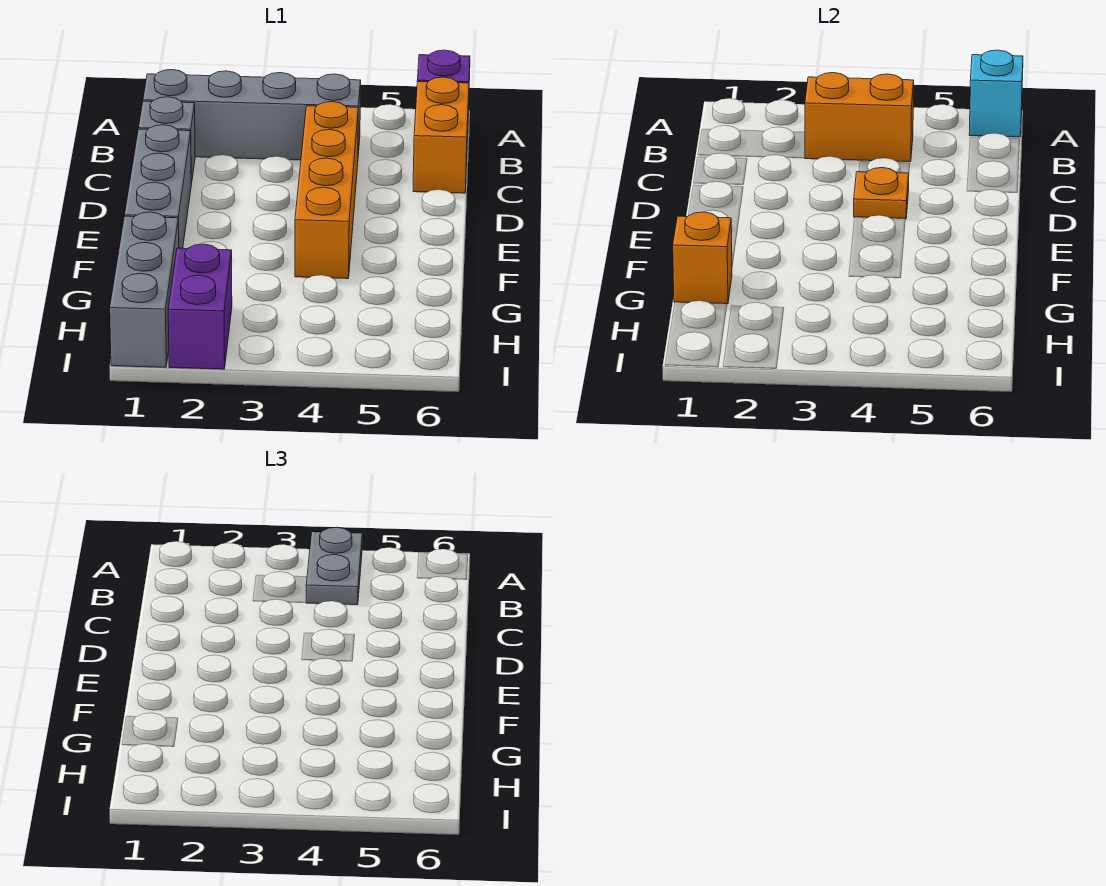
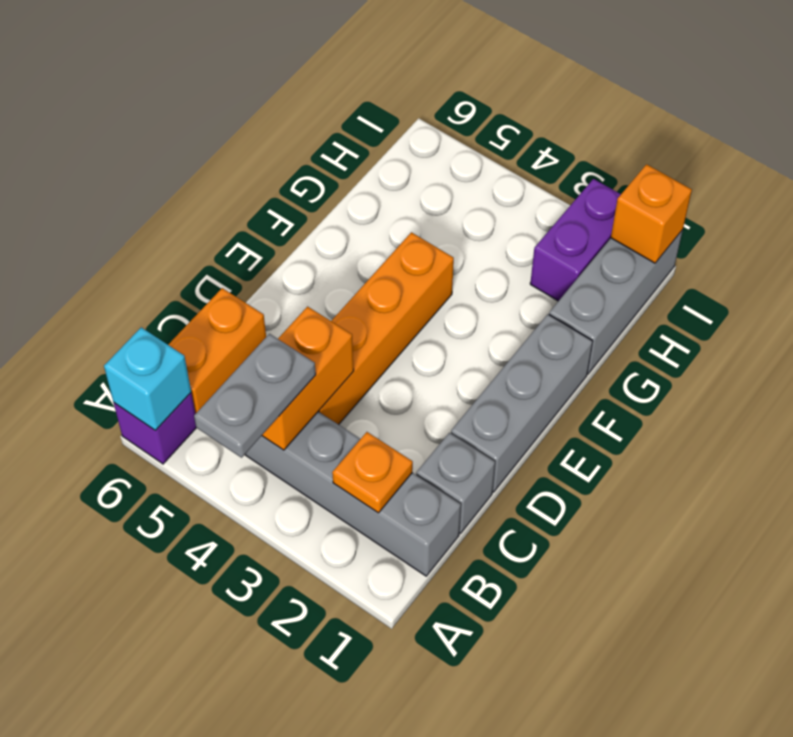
orange 1x2 brick [805,73,914,162] -> orange 1x2 brick turned to [262,307,354,450]
orange 1x1 plate [854,168,909,219] -> orange 1x1 plate moved to [332,432,413,513]
orange 1x1 brick [673,212,732,304] -> orange 1x1 brick moved to [611,164,692,263]

